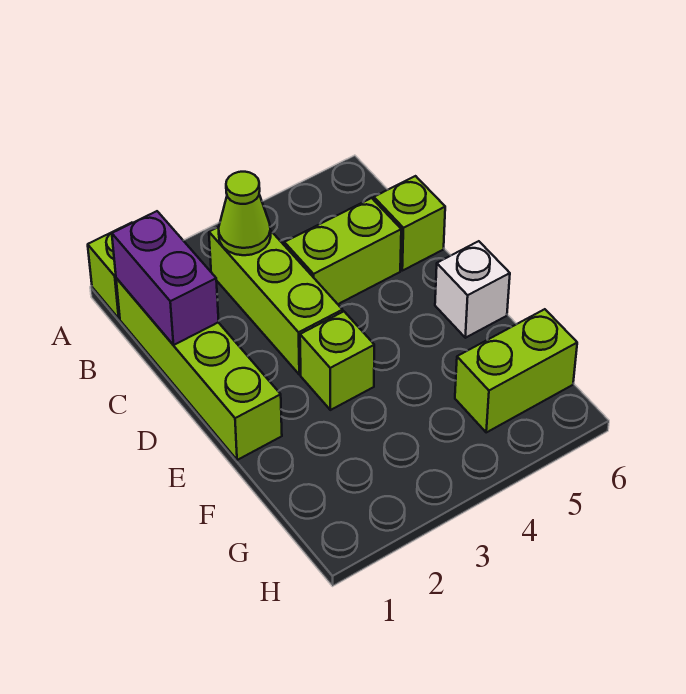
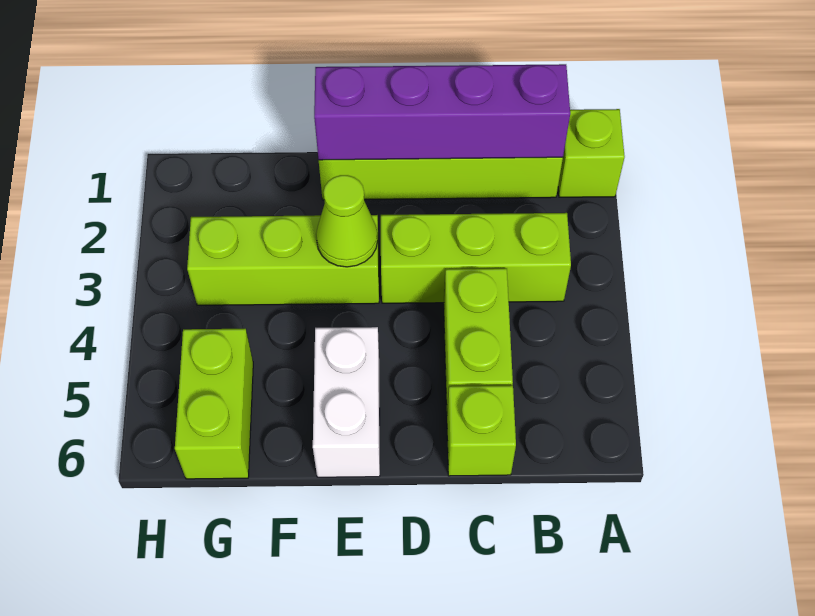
purple 1x2 brick [112,211,219,345] -> purple 1x4 brick [314,64,570,160]
lime 1x1 cone [219,172,271,255] -> lime 1x1 cone moved to [316,175,378,267]
lime 1x1 brick [300,312,374,410] -> lime 1x3 brick [187,215,379,305]
white 1x1 brick [435,241,510,338] -> white 1x2 brick [313,327,380,477]

